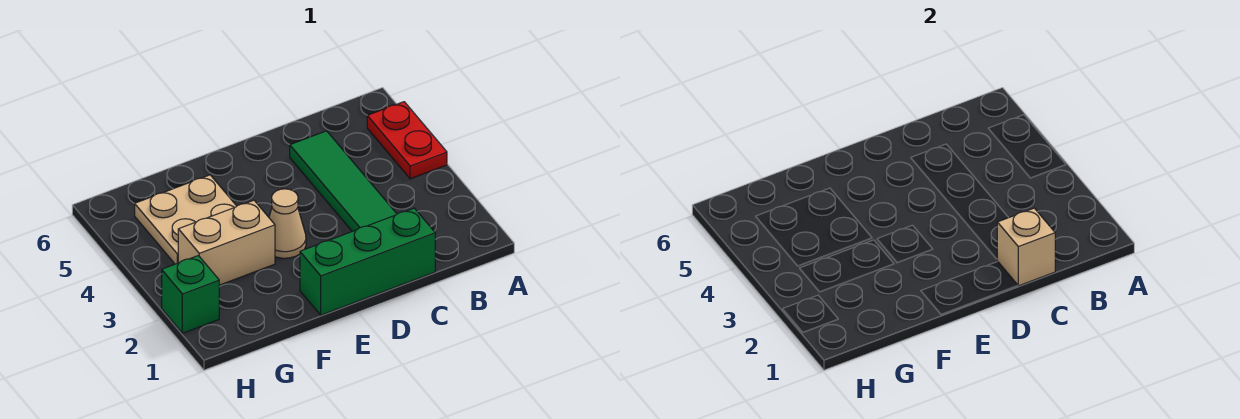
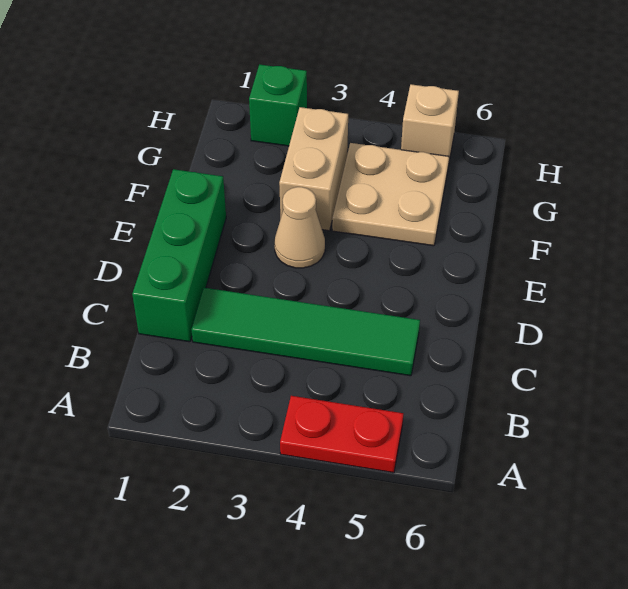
tan 1x1 brick [997,208,1055,286] -> tan 1x1 brick moved to [401,84,459,166]

